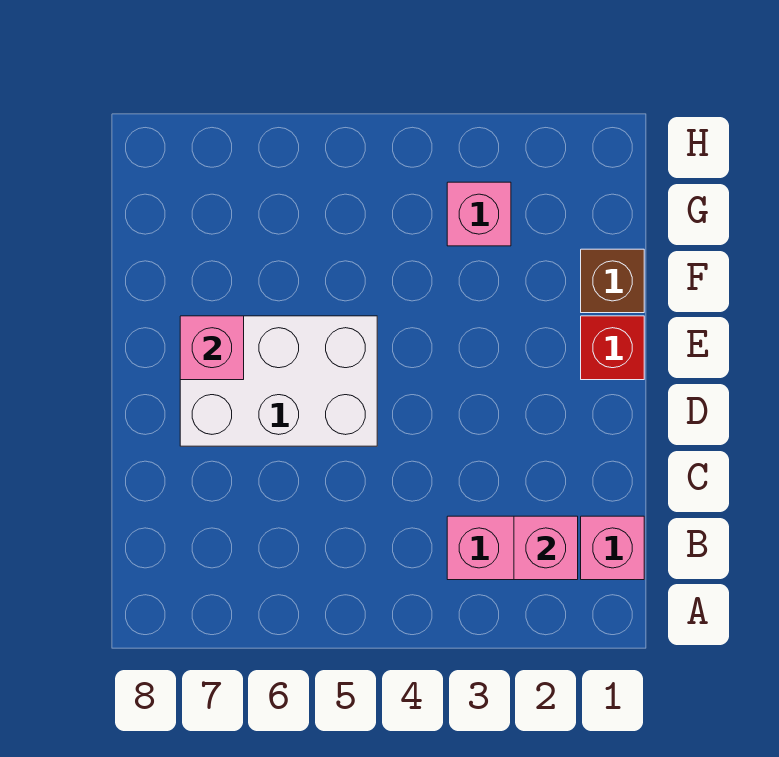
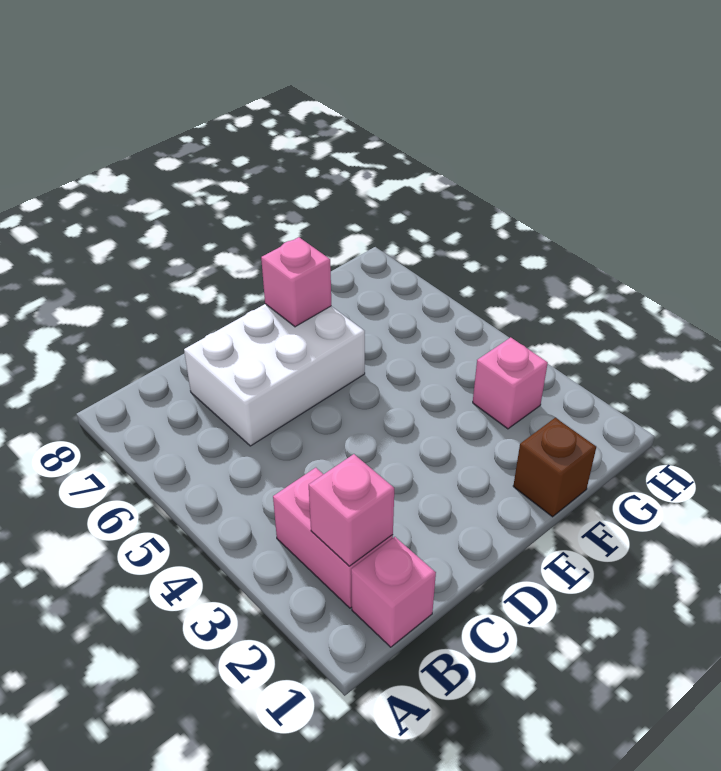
white 2x3 brick [180,316,377,446] -> white 2x3 brick turned to [184,304,365,446]
red 1x1 brick [581,316,644,380] -> none

